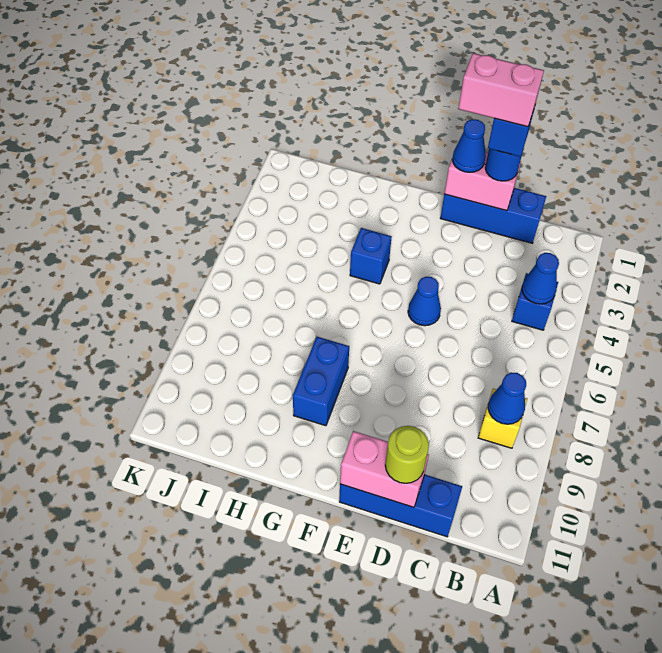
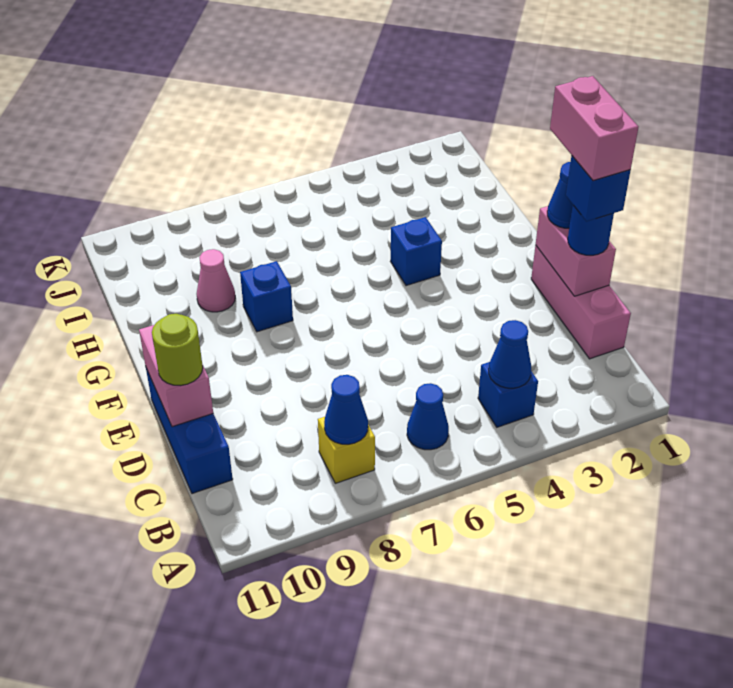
blue 1x3 brick [440,188,546,243] -> pink 1x3 brick [531,245,631,359]
blue 1x1 cone [408,277,441,326] -> blue 1x1 cone moved to [407,383,449,450]
blue 1x2 brick [293,337,349,426] -> blue 1x1 brick [240,261,293,332]
none -> pink 1x1 cone [197,249,235,312]

